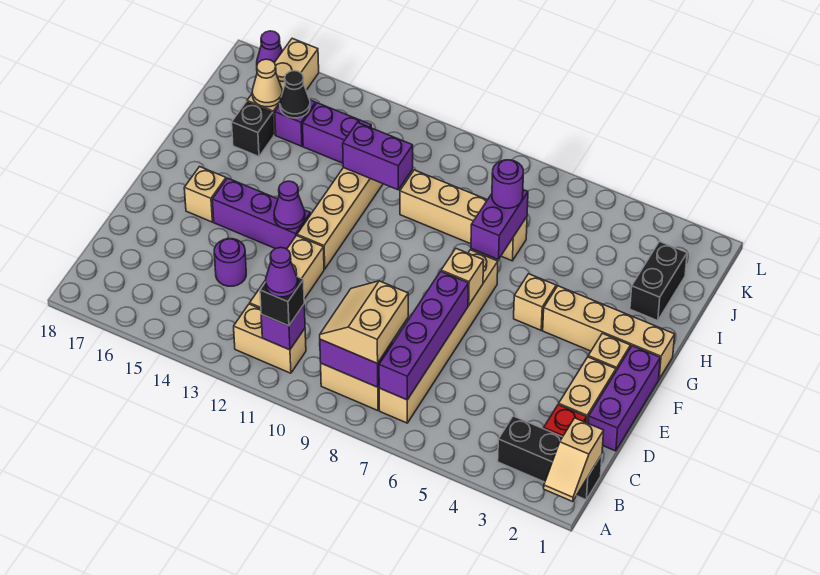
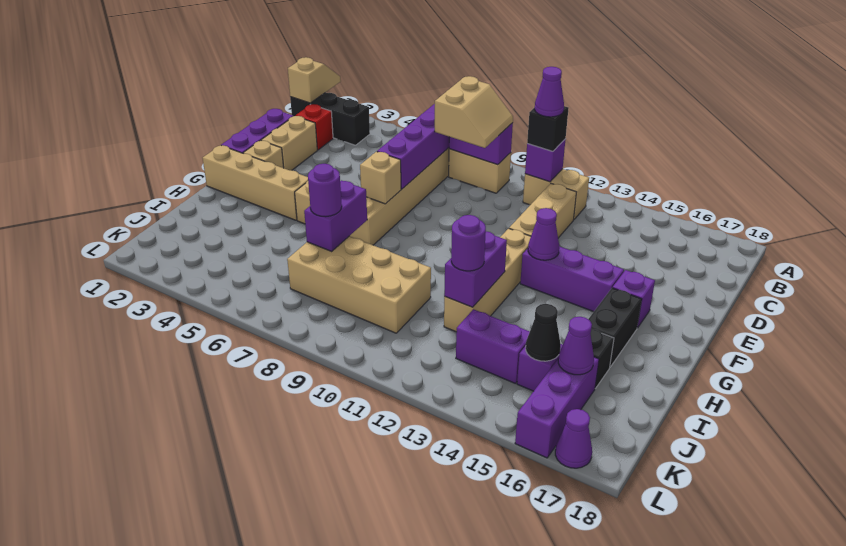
purple 1x1 round brick [214,239,246,286] -> purple 1x1 round brick moved to [451,215,486,271]
tan 1x1 brick [184,167,226,222] -> purple 1x1 brick [612,270,655,328]
black 1x2 brick [630,241,687,321] -> black 1x2 brick moved to [588,288,642,367]
tan 1x4 brick [400,170,527,261] -> tan 2x4 brick [287,236,431,333]
purple 1x2 brick [343,122,413,190] -> purple 1x2 brick turned to [444,231,507,307]
tan 1x3 brick [247,38,319,135] -> purple 1x3 brick [515,357,599,458]
tan 1x1 cone [252,59,282,107] -> purple 1x1 cone [558,317,594,375]

